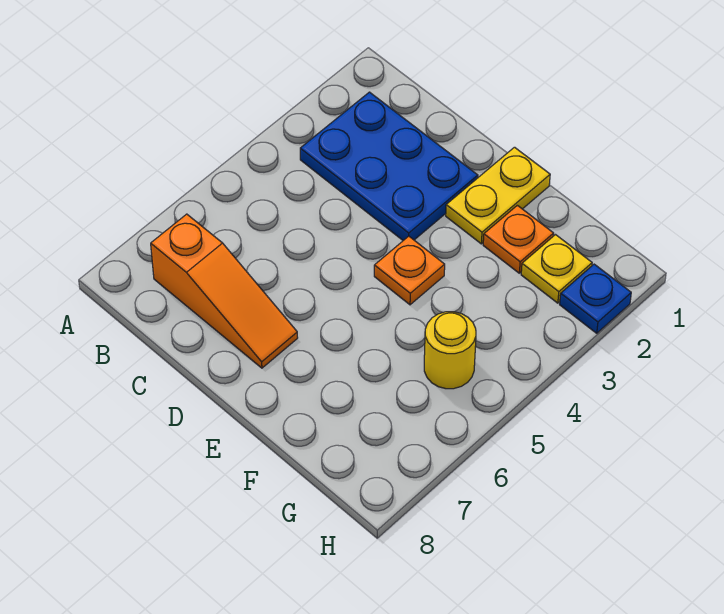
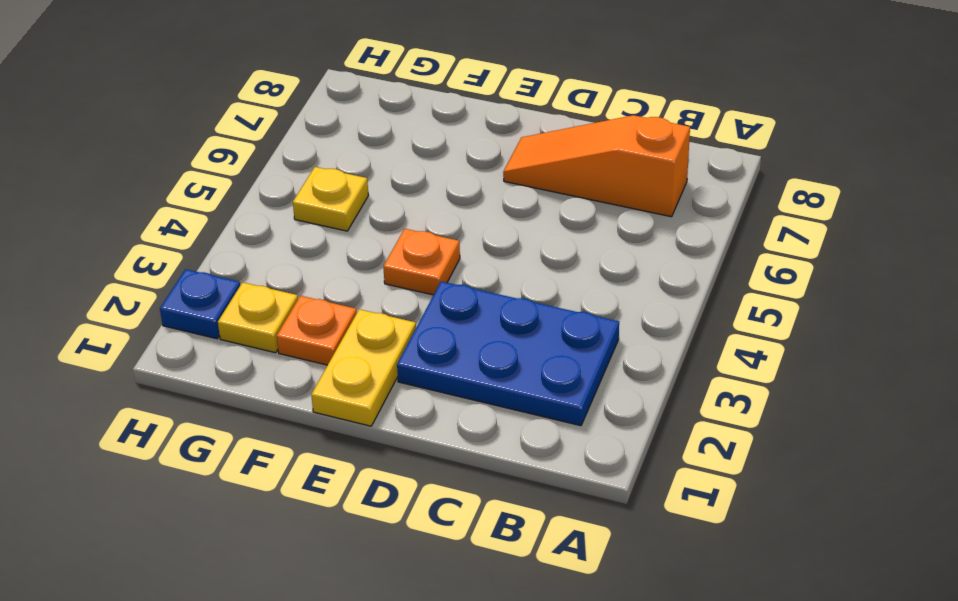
yellow 1x1 round brick [424,312,476,389] -> yellow 1x1 plate [293,167,369,231]

